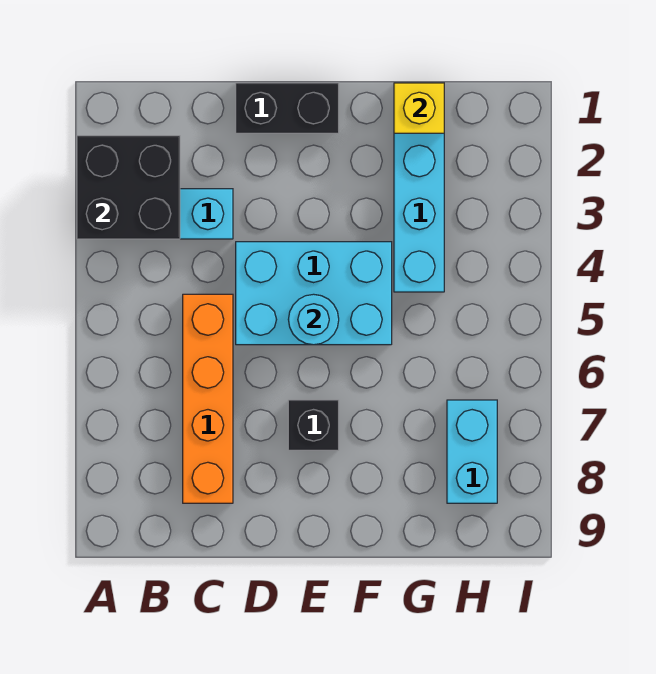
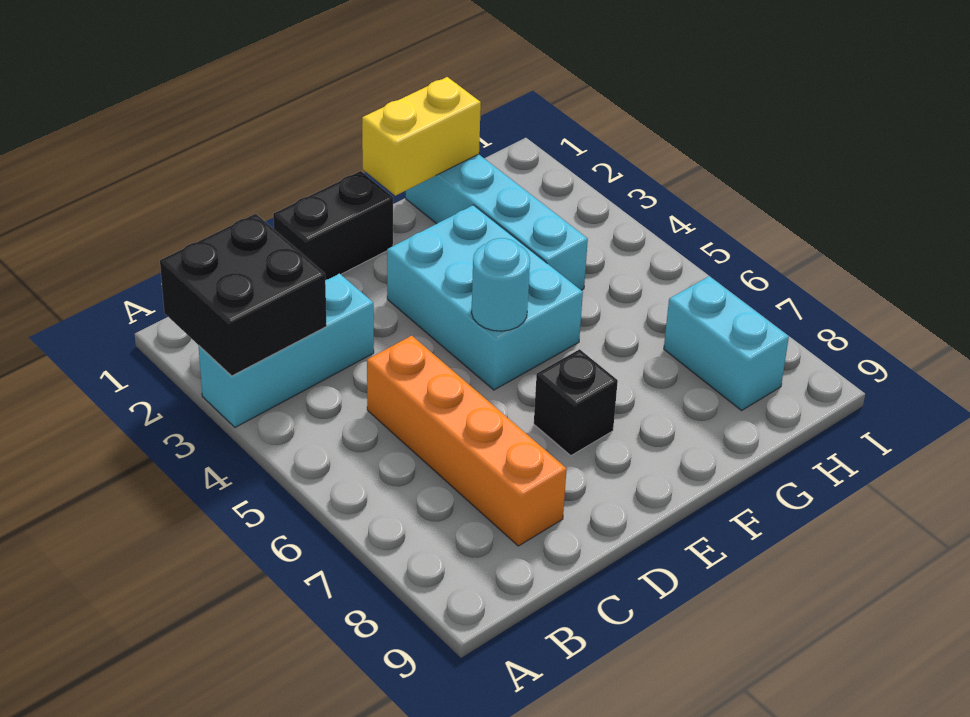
cyan 2x3 brick [236,242,392,345] -> cyan 2x3 brick turned to [387,205,583,390]
yellow 1x1 brick [394,83,444,133] -> yellow 1x2 brick [362,77,481,196]

